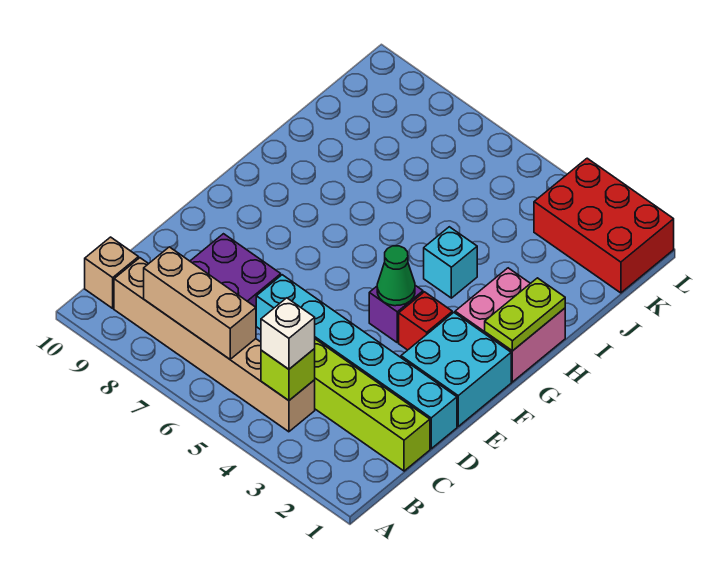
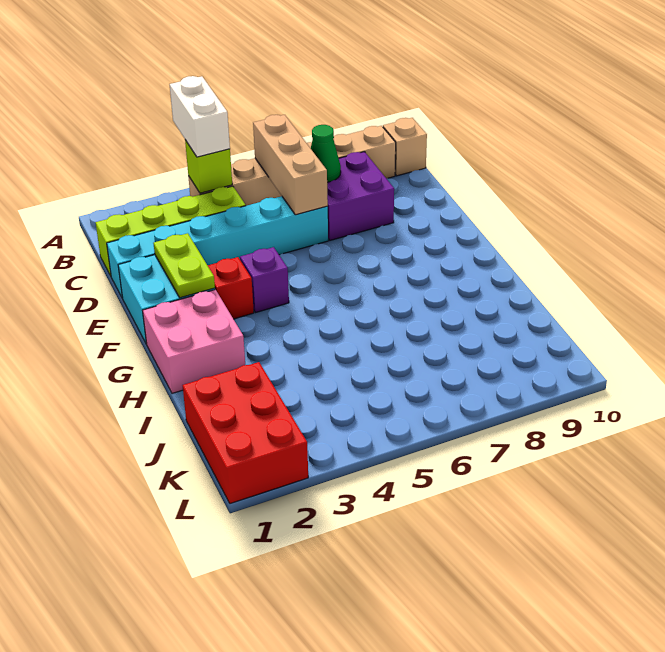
white 1x1 brick [261,298,315,369] -> white 1x2 brick [170,76,230,157]
tan 1x3 brick [144,247,256,359] -> tan 1x3 brick turned to [253,115,328,215]
green 1x1 cone [377,246,415,306] -> green 1x1 cone moved to [311,125,341,182]
lime 1x2 plate [485,278,565,351] -> lime 1x2 plate moved to [153,233,215,298]
cyan 1x1 brick [424,227,477,298] -> none
red 2x3 brick [534,158,674,293] -> red 2x3 brick turned to [183,362,308,504]

